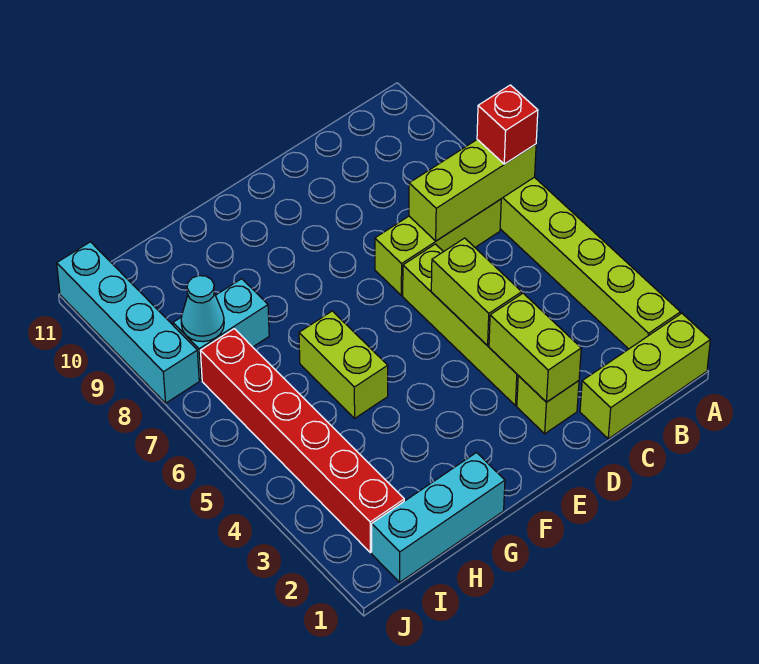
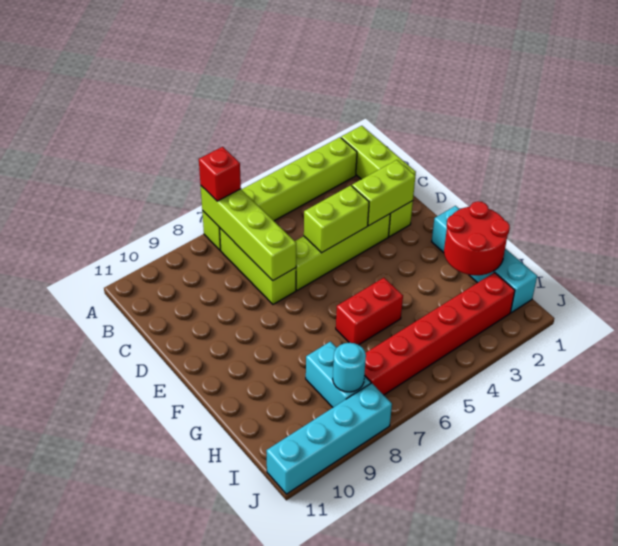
lime 1x3 brick [409,140,536,241] -> lime 1x4 brick [201,186,296,281]
cyan 1x3 brick [372,453,505,582] -> cyan 1x4 brick [432,206,537,313]
none -> red 2x2 round brick [444,201,510,275]
lime 1x2 brick [299,311,388,418] -> red 1x2 brick [336,278,403,345]
cyan 1x1 cone [181,276,224,342] -> cyan 1x1 round brick [333,343,366,392]

